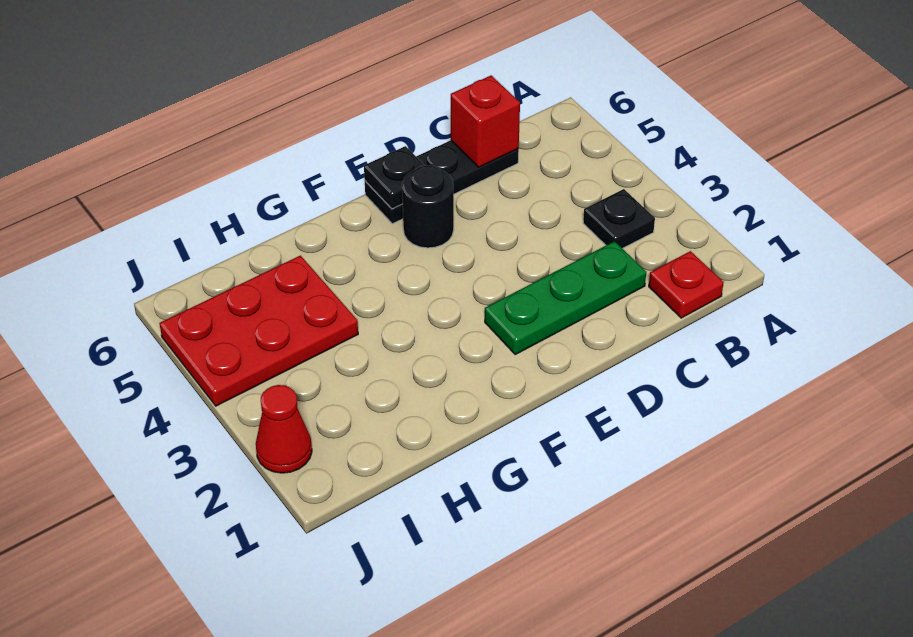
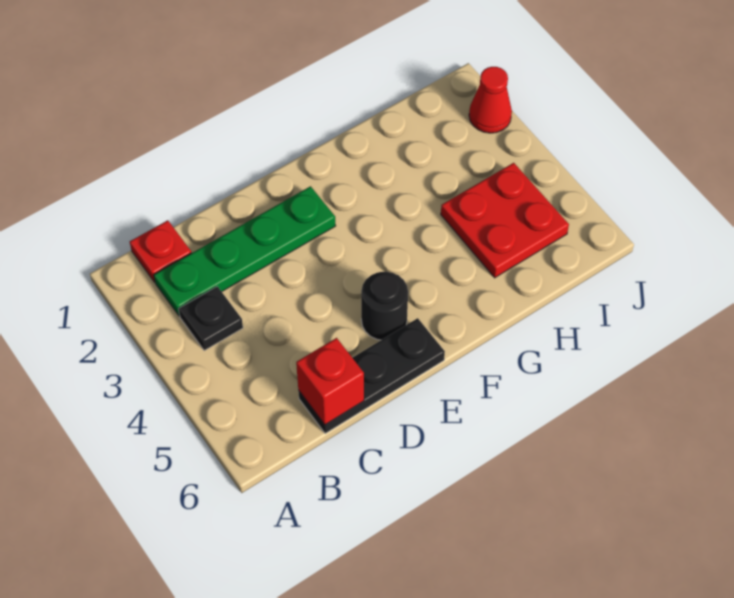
green 1x3 plate [485,241,646,354] -> green 1x4 plate [154,186,336,316]
black 1x1 plate [364,146,425,209] -> none
red 2x3 plate [160,256,358,406] -> red 2x2 plate [441,163,569,278]

